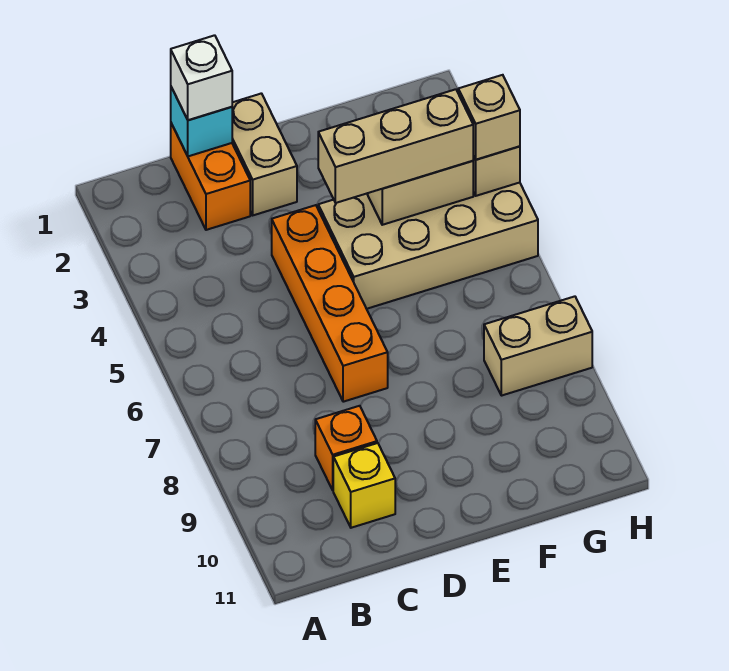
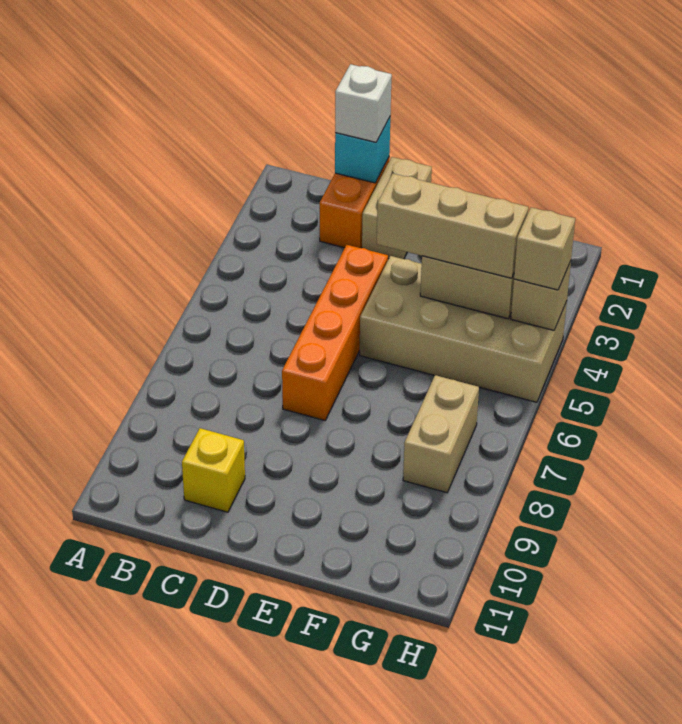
orange 1x1 brick [315,406,377,490] -> none
tan 1x2 brick [484,296,592,396] -> tan 1x2 brick turned to [403,375,479,493]

